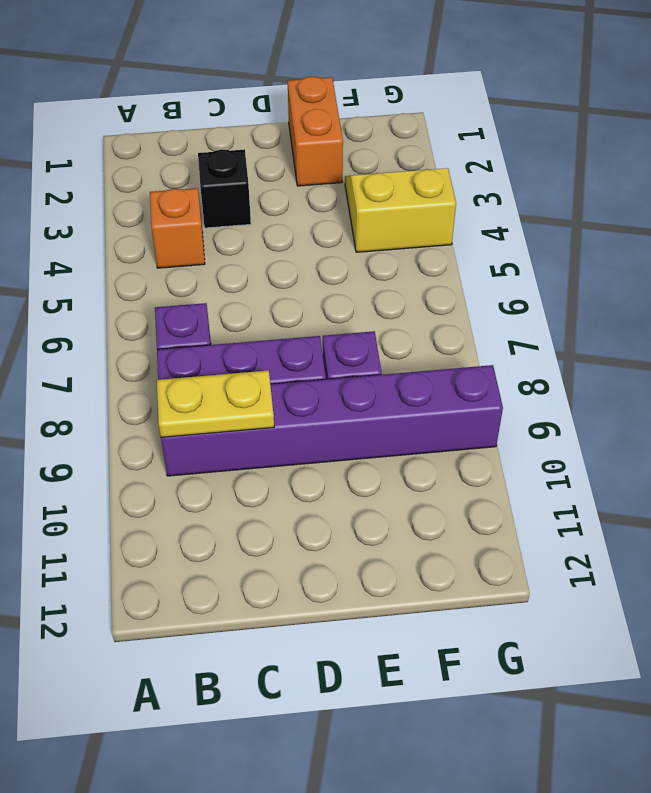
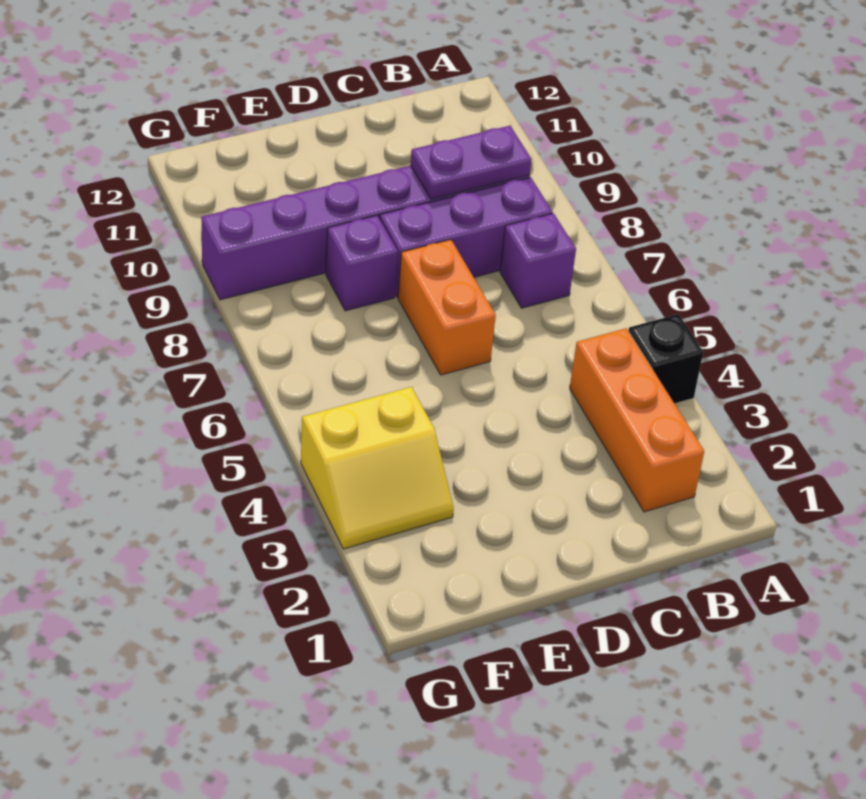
orange 1x1 brick [150,188,205,268] -> orange 1x3 brick [570,328,704,512]
yellow 1x2 plate [157,370,274,437] -> purple 1x2 plate [411,126,532,199]
black 1x1 brick [198,149,251,228] -> black 1x1 brick moved to [629,314,703,404]
orange 1x2 brick [288,76,343,186] -> orange 1x2 brick moved to [398,240,496,375]

